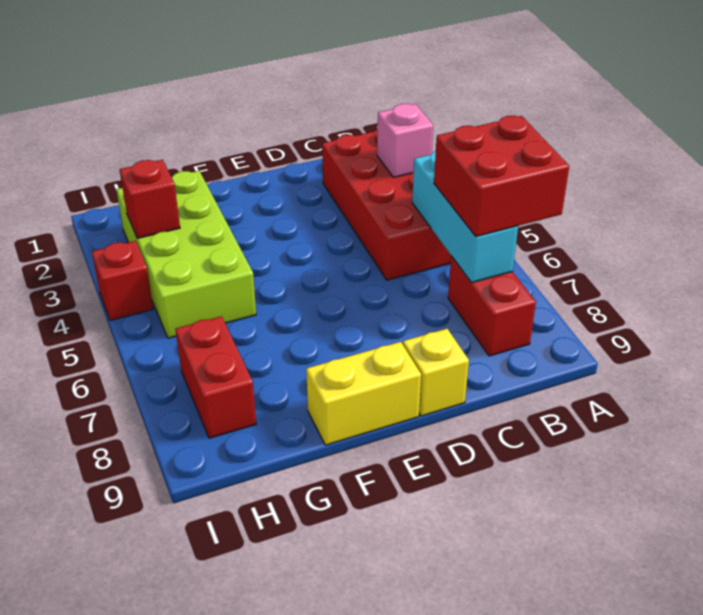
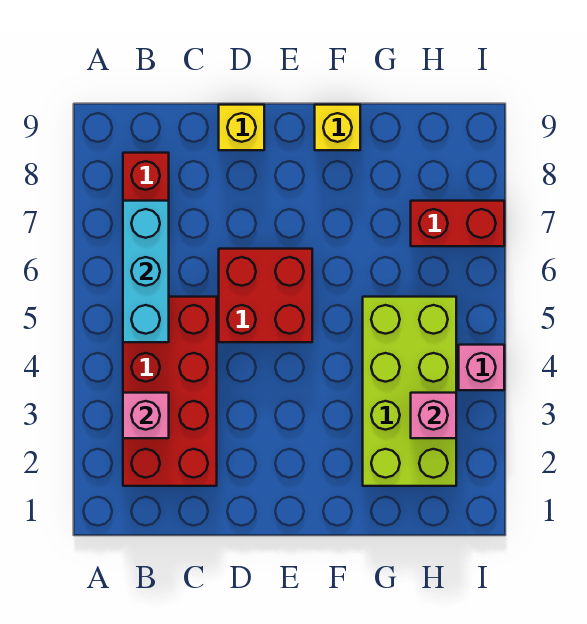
red 2x2 brick [434,116,569,237] -> red 2x2 brick moved to [219,249,312,342]
yellow 1x2 brick [306,342,421,445] -> yellow 1x1 brick [315,105,360,150]
red 1x1 brick [119,160,180,238] -> pink 1x1 brick [411,393,456,438]
red 1x2 brick [176,316,256,438] -> red 1x2 brick turned to [411,201,504,246]
red 1x1 brick [92,241,153,320] -> pink 1x1 brick [459,345,504,390]

